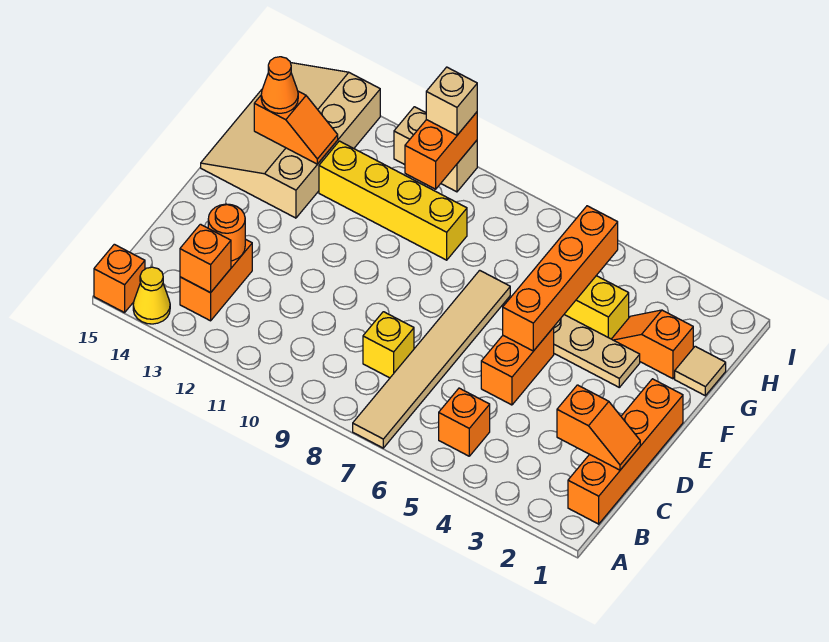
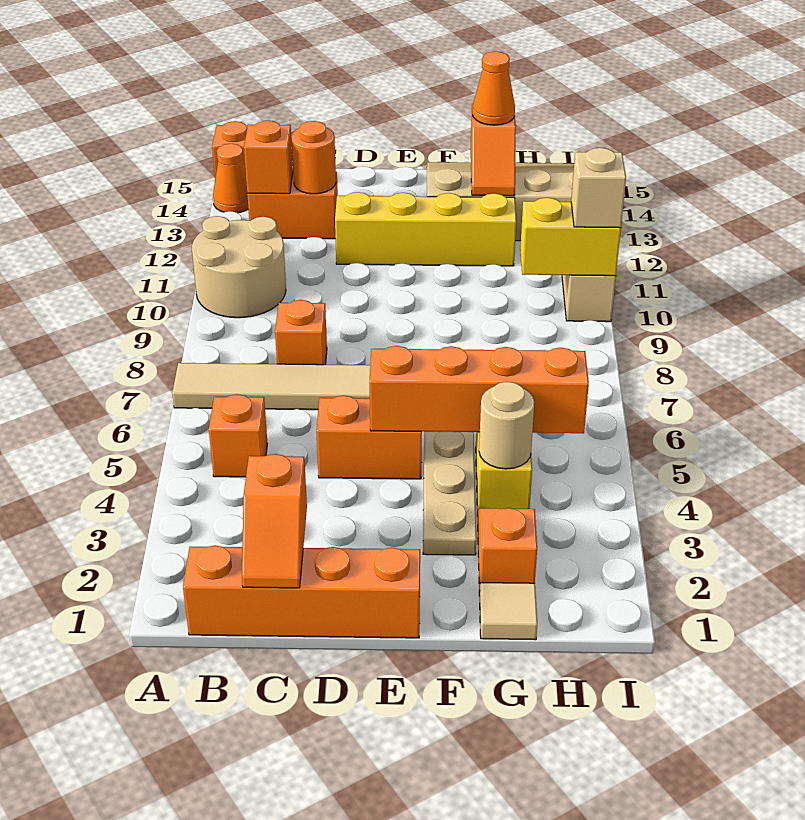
none -> tan 2x2 round brick [192,216,286,318]
yellow 1x1 cone [133,267,170,324] -> orange 1x1 cone [213,144,248,213]
yellow 1x1 brick [363,312,414,378] -> orange 1x1 brick [275,300,327,365]
none -> tan 1x1 round brick [479,382,534,469]
yellow 1x4 brick [319,141,467,260] -> yellow 1x4 brick turned to [335,192,516,266]
orange 1x2 brick [405,112,477,189] -> yellow 1x2 brick [520,198,621,276]

